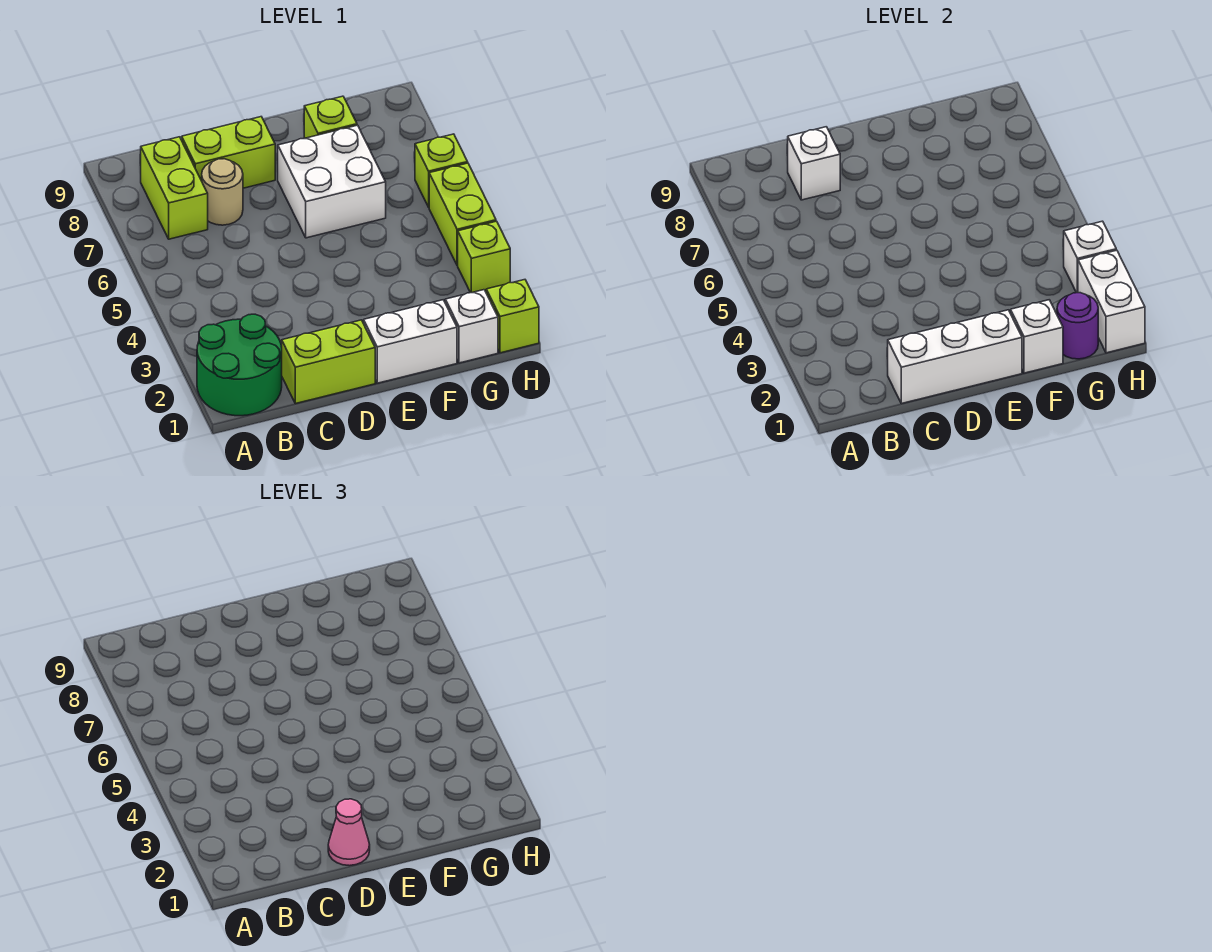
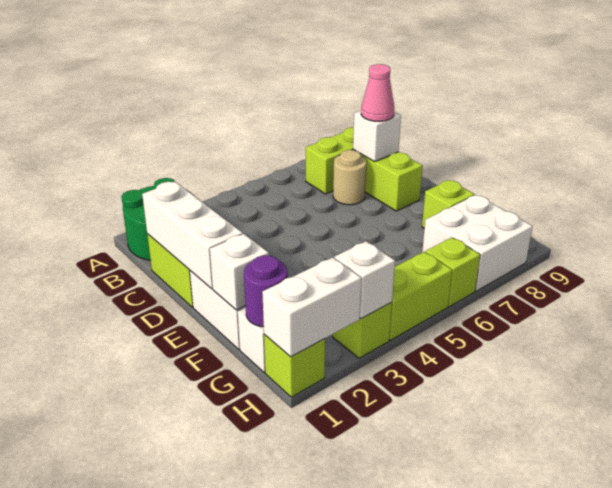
pink 1x1 cone [328,799,370,866] -> pink 1x1 cone moved to [361,64,394,121]
white 2x2 brick [278,125,386,238] -> white 2x2 brick moved to [422,195,533,291]

